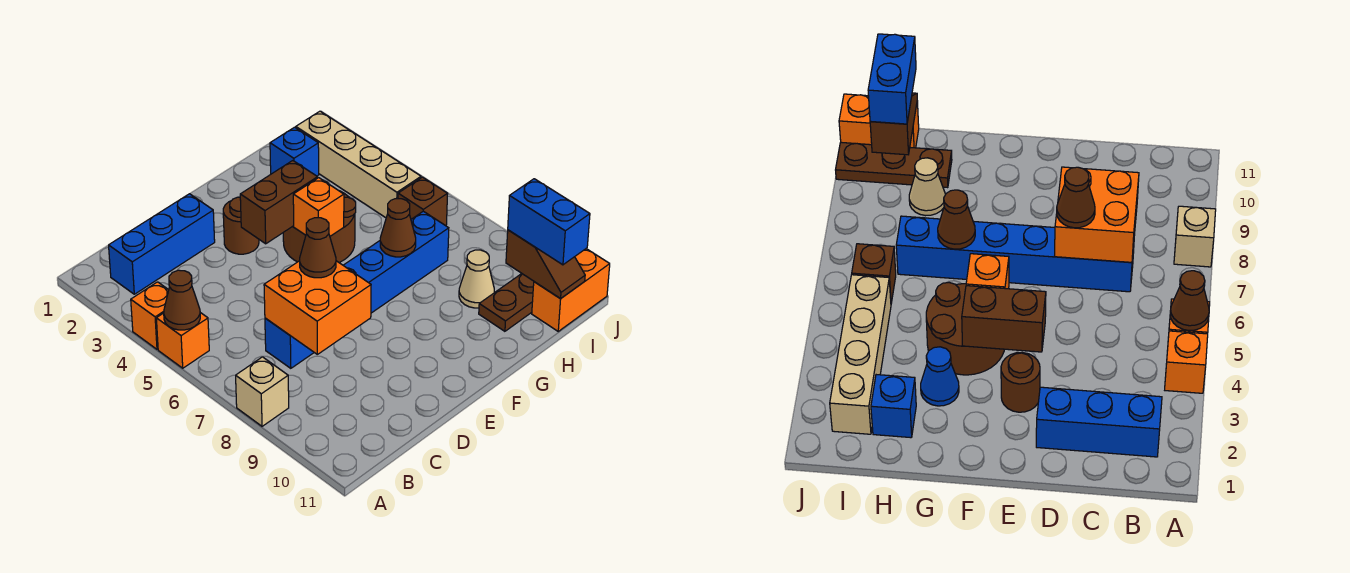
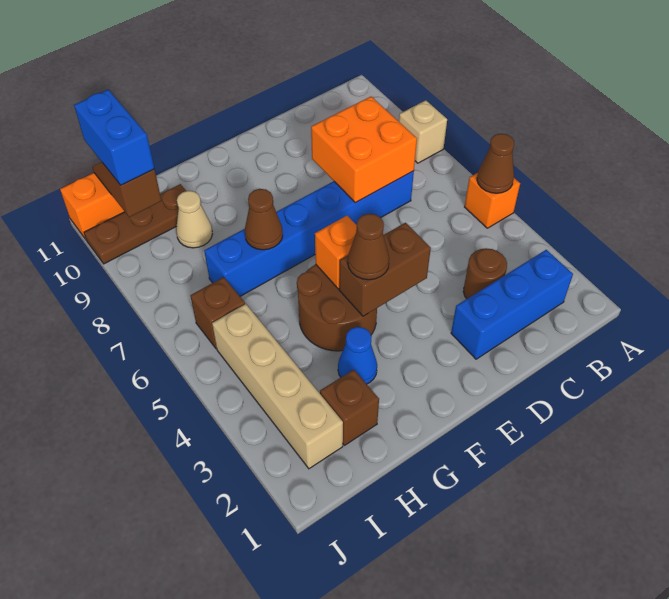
orange 1x1 brick [131,282,169,349] -> none
brown 1x1 cone [300,218,336,278] -> brown 1x1 cone moved to [348,214,389,280]
brown 1x1 round brick [223,197,259,254] -> brown 1x1 round brick moved to [463,248,507,299]
blue 1x1 brick [270,127,319,176] -> brown 1x1 brick [320,370,379,445]

